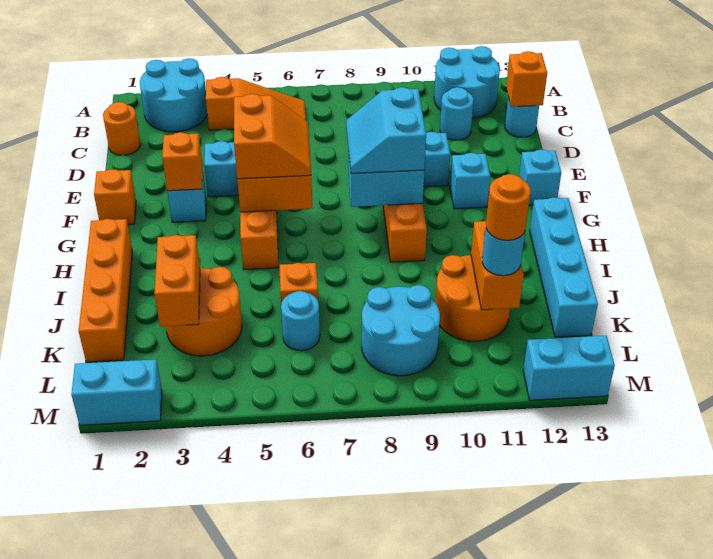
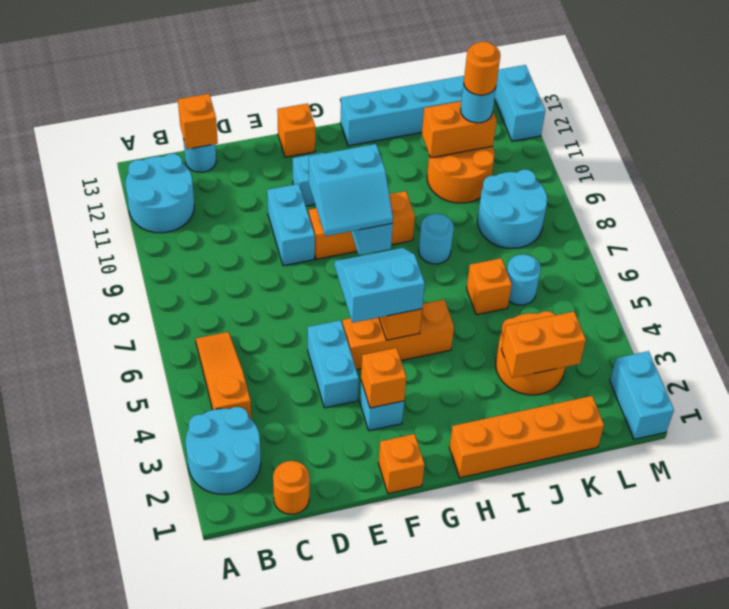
cyan 1x1 round brick [440,87,474,140] -> cyan 1x1 round brick moved to [419,214,454,264]
orange 2x2 slope [234,94,311,179] -> cyan 2x2 slope [334,248,425,323]
cyan 1x1 brick [519,150,561,205] -> orange 1x1 brick [277,103,315,157]

